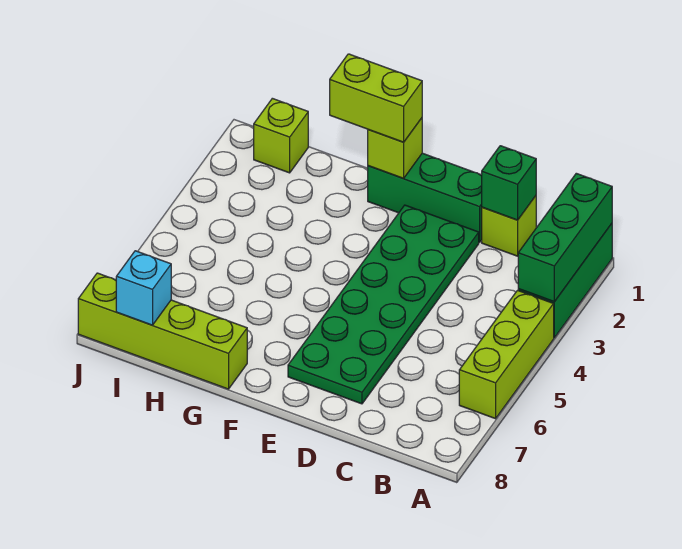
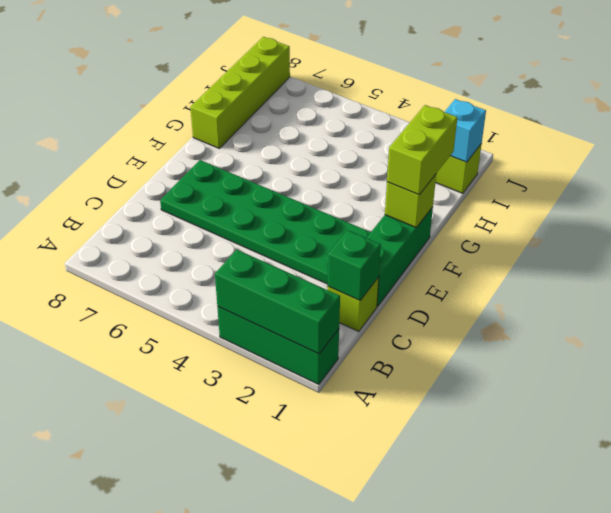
lime 1x3 brick [459,290,554,419] -> none
cyan 1x1 brick [116,251,171,325] -> cyan 1x1 brick moved to [445,99,486,162]

